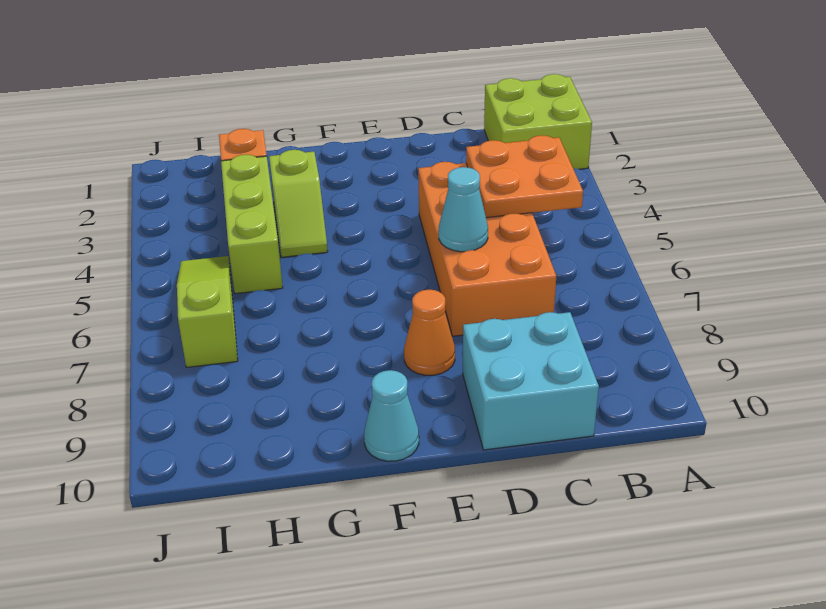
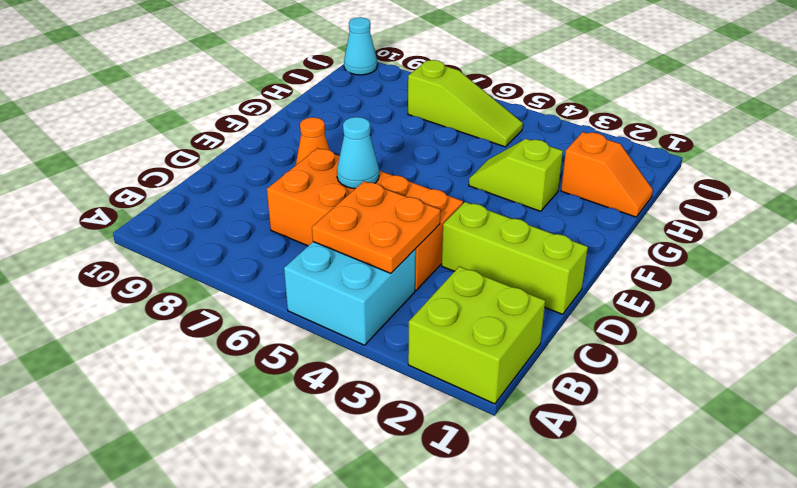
cyan 2x2 brick [463,312,599,450] -> cyan 2x2 brick moved to [284,242,416,345]
cyan 1x1 cone [364,370,419,461] -> cyan 1x1 cone moved to [344,17,377,75]
lime 1x3 brick [221,155,283,294] -> lime 1x3 brick moved to [442,202,588,314]

